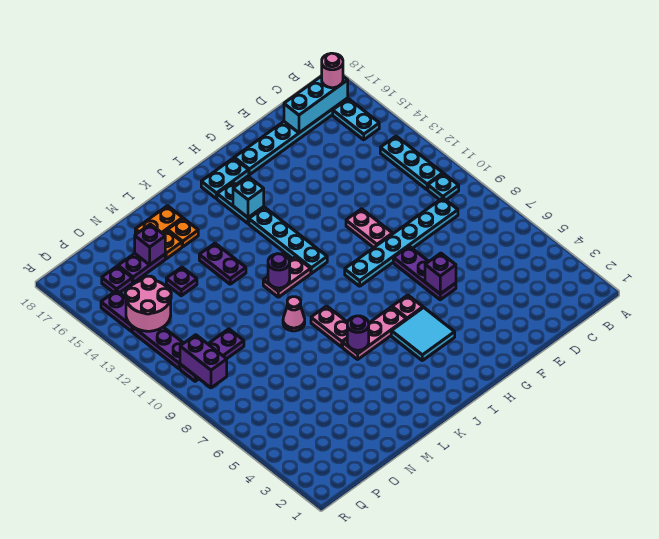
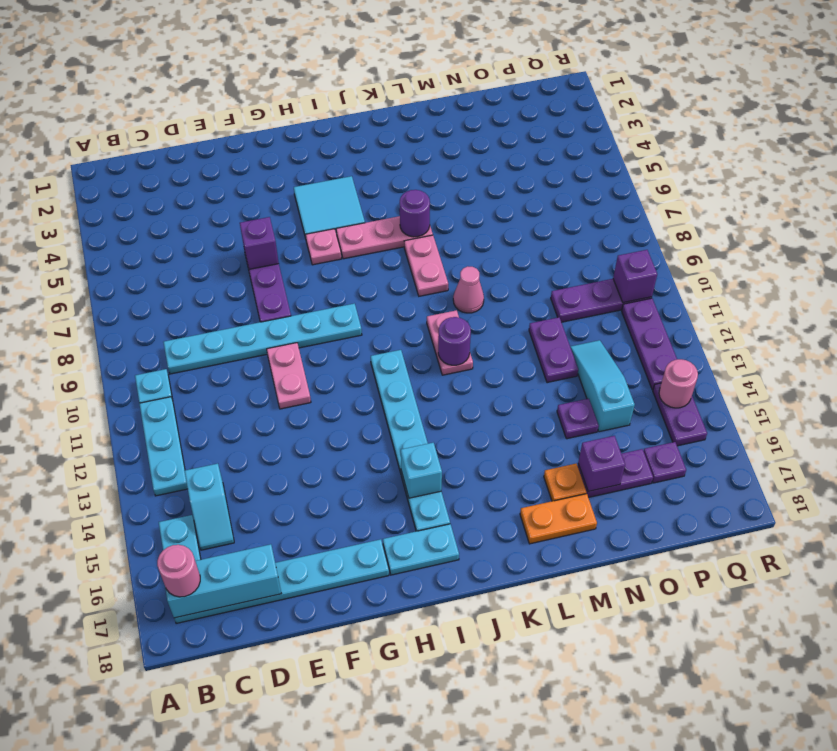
none -> cyan 1x2 slope [185,464,234,550]
pink 1x2 plate [263,257,311,297] -> pink 1x2 plate turned to [427,310,473,375]
purple 1x2 plate [199,243,246,284] -> purple 1x2 plate moved to [529,317,578,383]
orange 1x1 plate [168,218,198,247] -> none
none -> cyan 1x3 slope [570,340,635,432]
pink 2x2 round brick [125,276,171,331] -> pink 1x1 round brick [659,359,698,408]
purple 1x2 brick [180,335,227,388] -> purple 1x1 brick [613,250,657,303]

